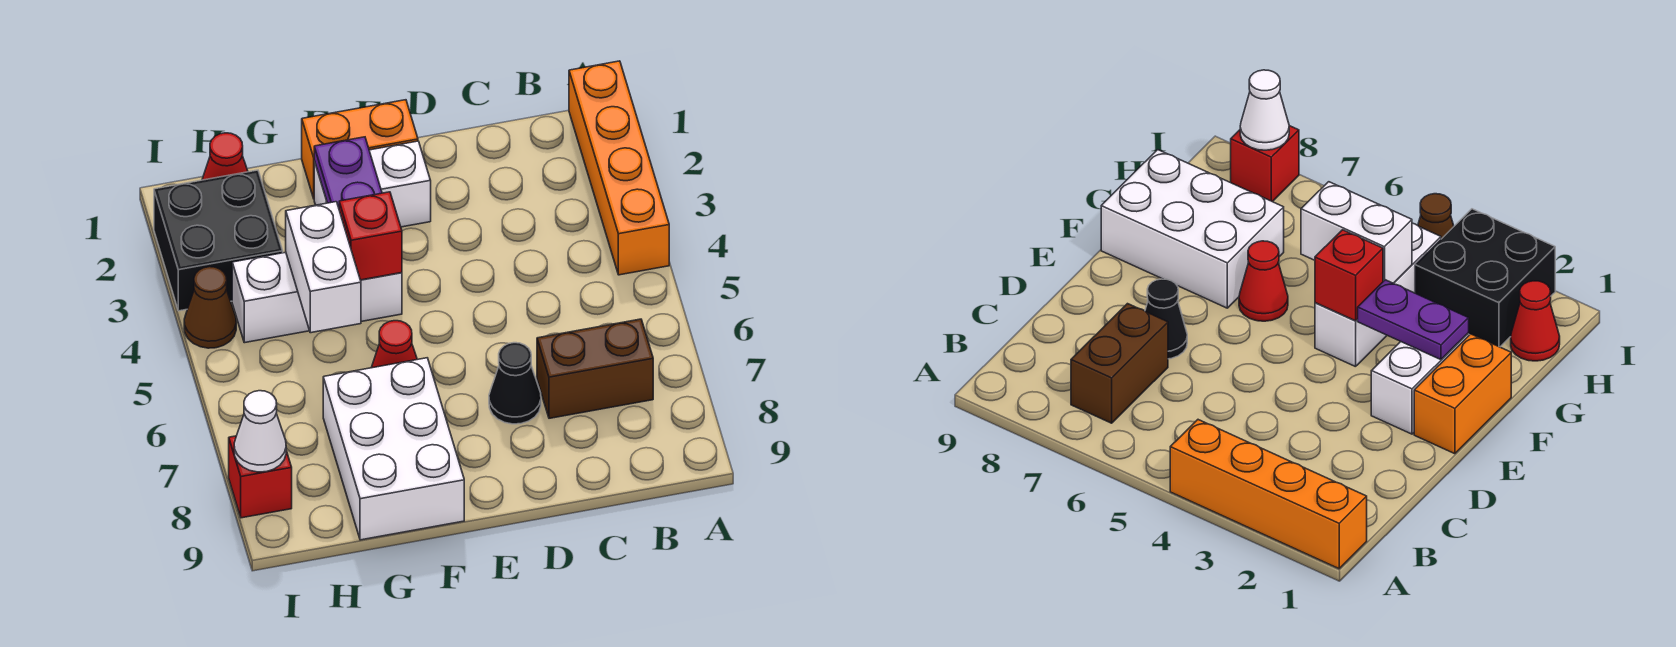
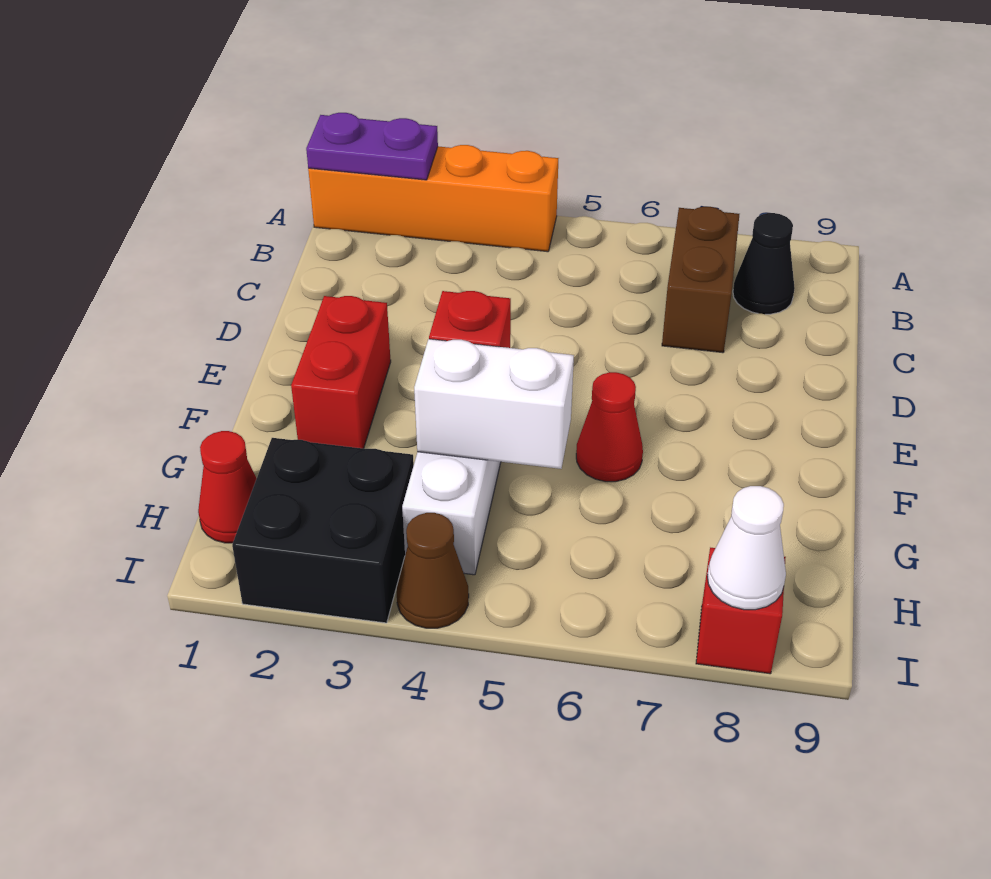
black 1x1 cone [489,343,541,424] -> black 1x1 cone moved to [733,213,795,314]
orange 1x2 brick [302,100,418,198] -> none
white 1x2 brick [314,141,431,227] -> red 1x2 brick [291,296,391,449]
purple 1x2 plate [314,137,382,207] -> purple 1x2 plate moved to [306,113,438,180]
white 2x3 brick [323,358,464,540] -> none

